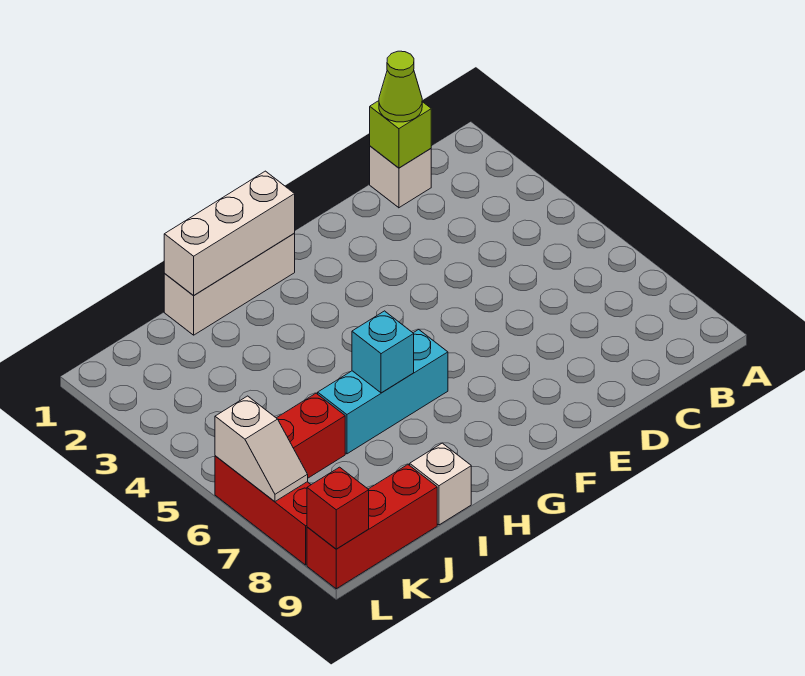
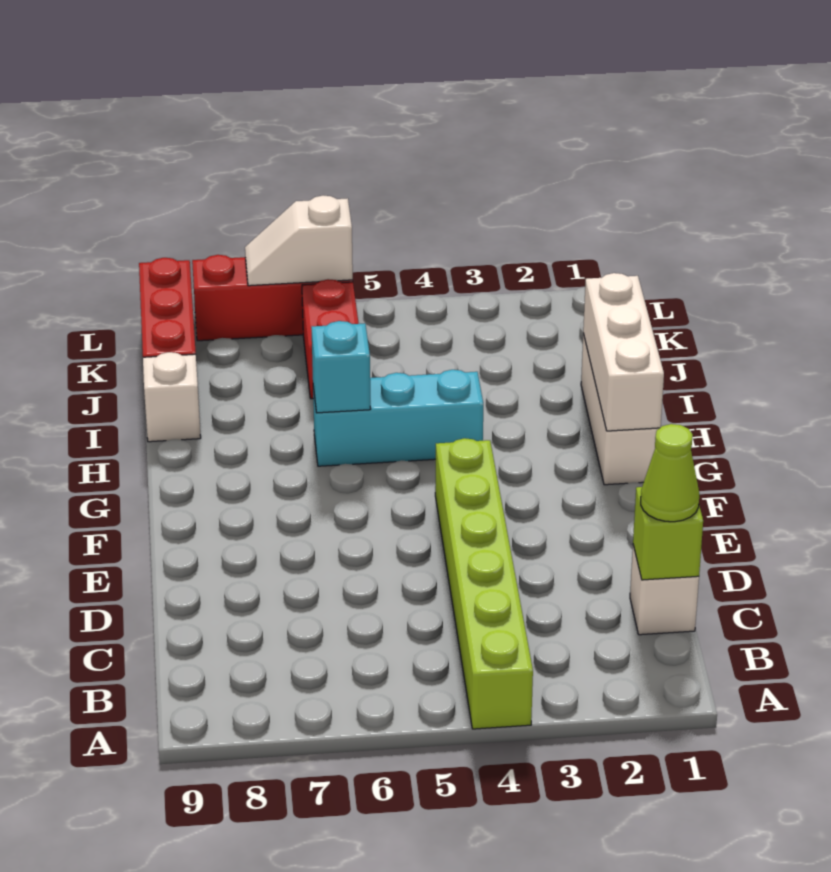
none -> lime 1x6 brick [435,438,533,729]
cyan 1x3 brick [318,329,448,454] -> cyan 1x3 brick turned to [313,370,483,466]
red 1x1 brick [307,467,369,549] -> none

